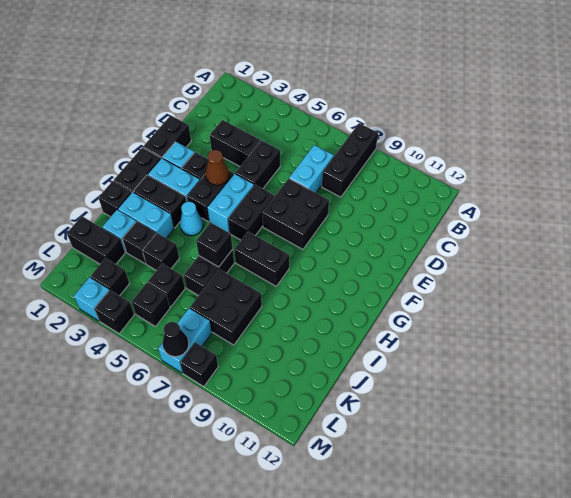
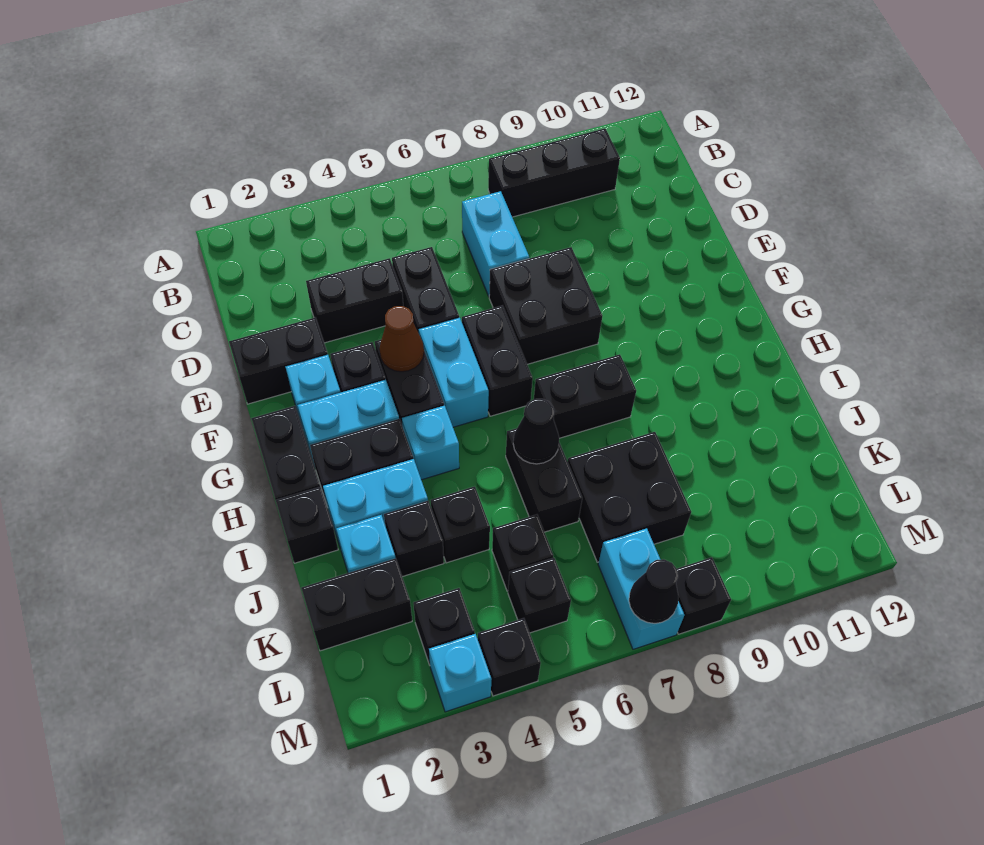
black 1x3 brick [322,123,378,197] -> black 1x3 brick turned to [488,128,620,217]
black 1x2 brick [143,115,191,158] -> black 1x2 brick turned to [229,318,328,404]
cyan 1x1 cone [180,202,203,236] -> cyan 1x1 brick [402,406,459,480]
black 1x1 brick [196,222,233,267] -> black 1x1 cone [513,399,559,464]

